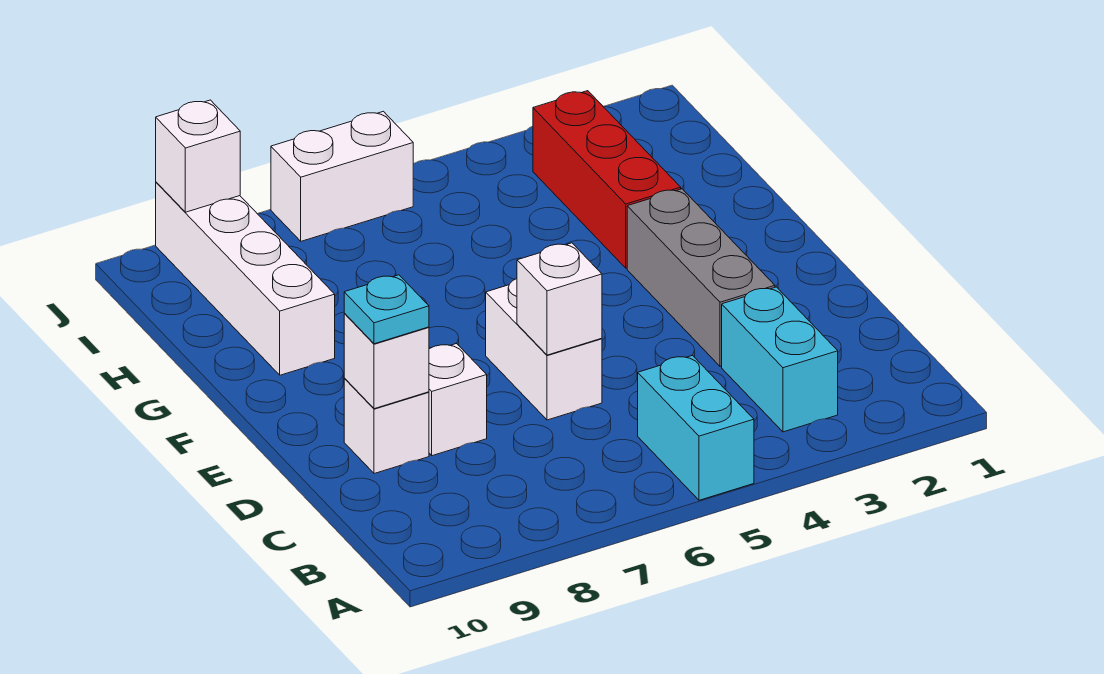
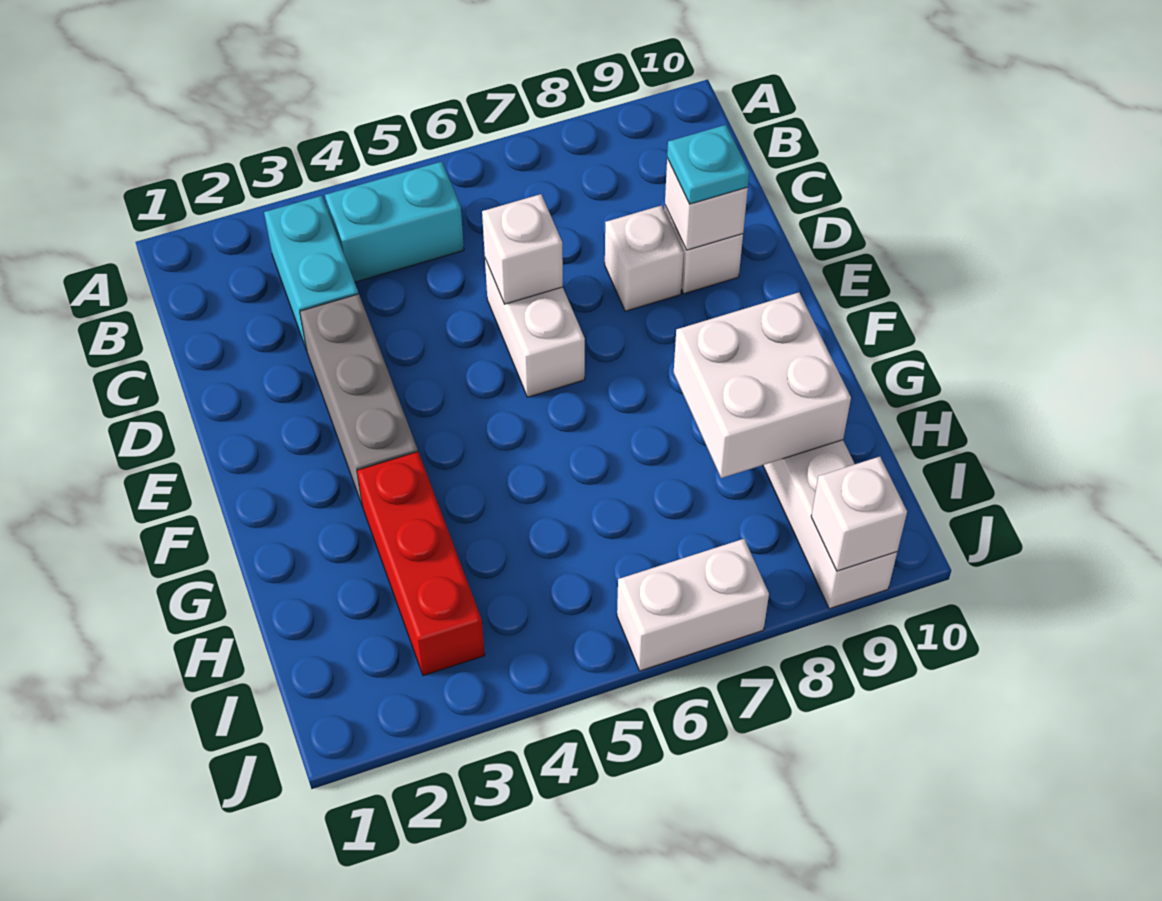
cyan 1x2 brick [638,355,754,500] -> cyan 1x2 brick turned to [325,162,464,282]
none -> white 2x2 brick [674,292,851,478]

